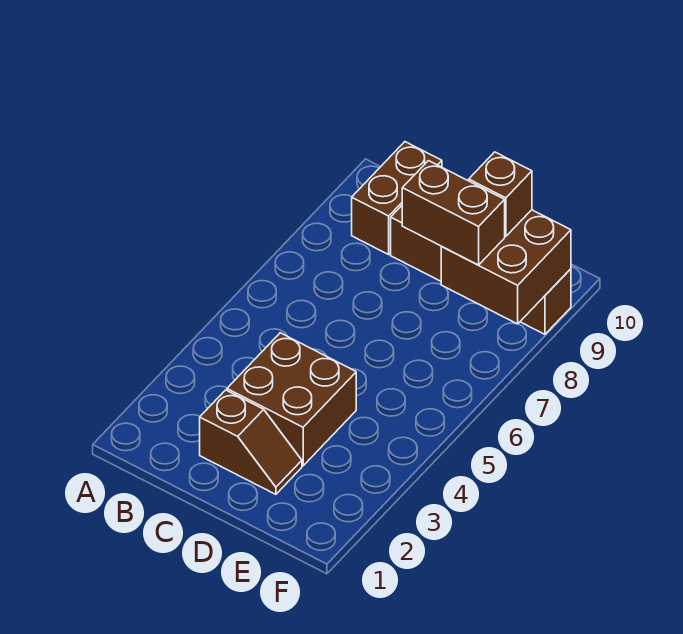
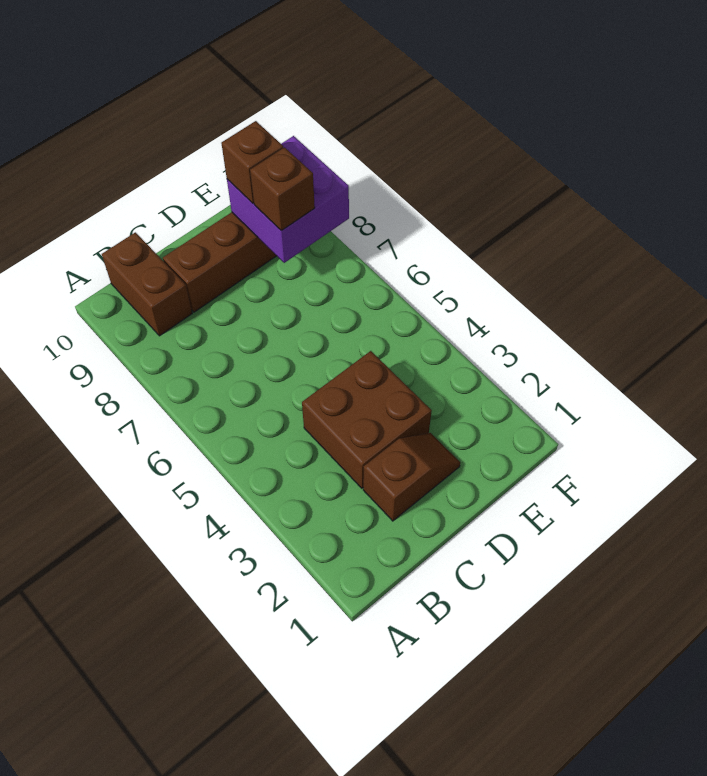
brown 1x2 brick [402,161,505,265] -> brown 1x1 brick [250,147,315,230]
brown 2x2 brick [441,210,571,324] -> purple 2x2 brick [227,136,349,263]

